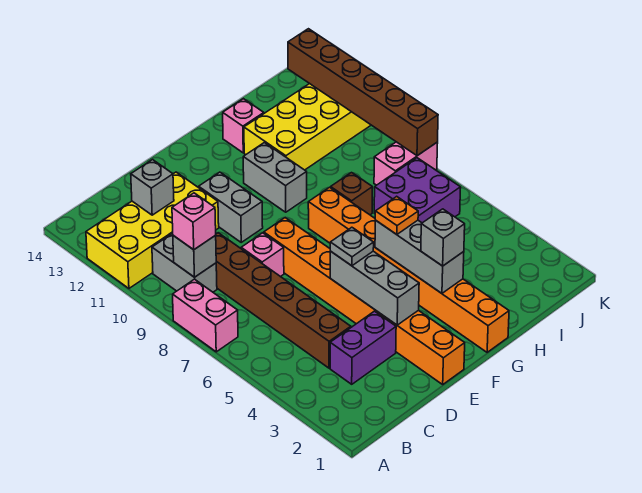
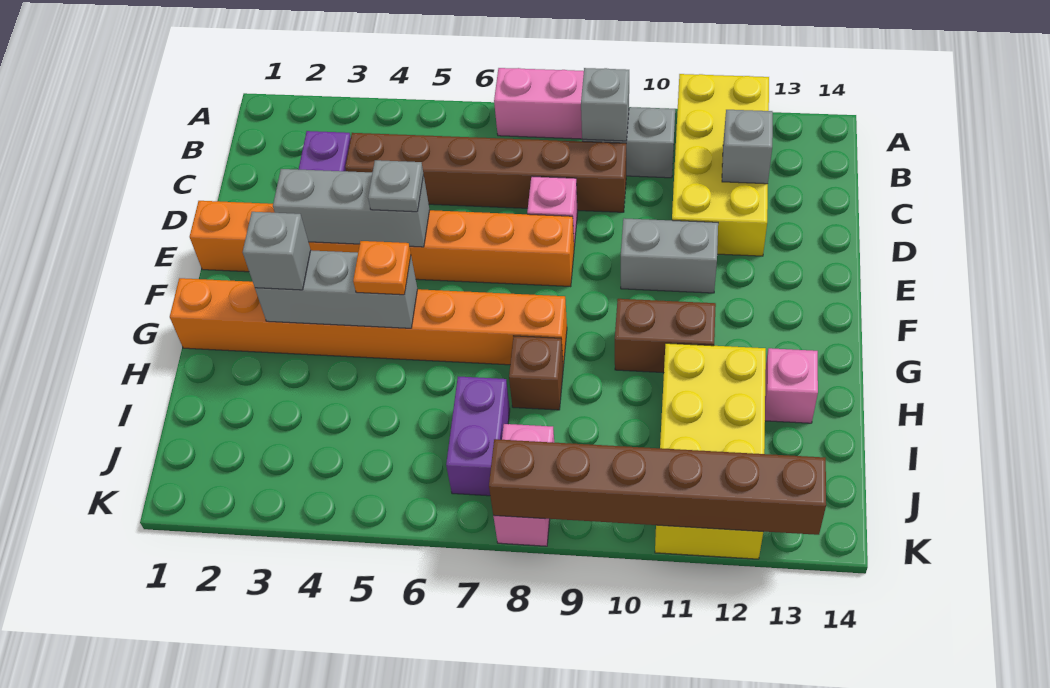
pink 1x1 brick [172,193,216,250] -> none
grey 1x2 brick [243,143,307,212] -> brown 1x2 brick [615,299,716,373]
purple 2x2 brick [374,158,461,223] -> purple 1x2 brick [446,376,510,496]

